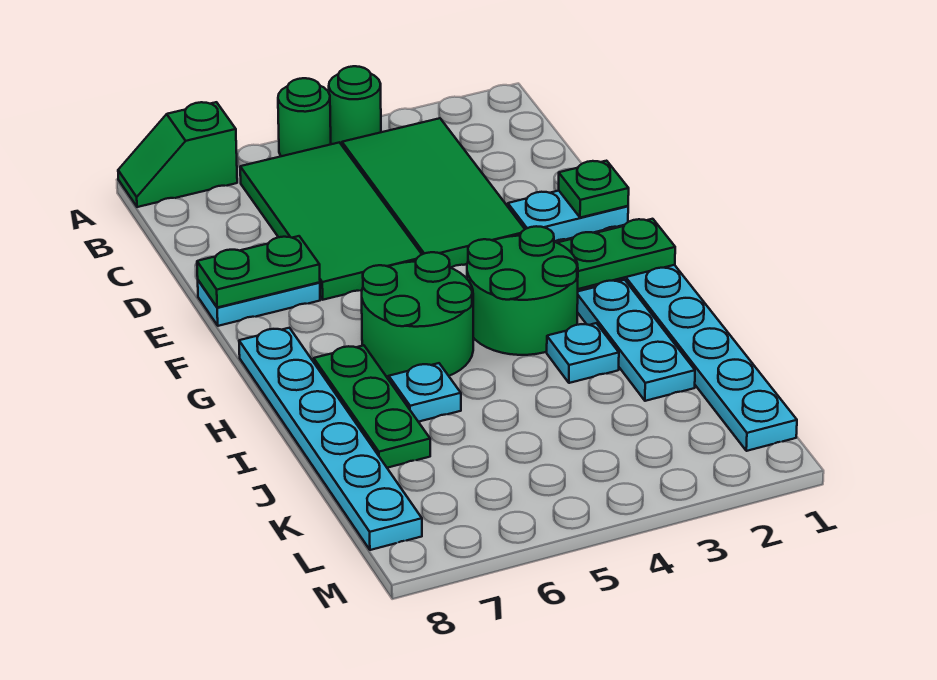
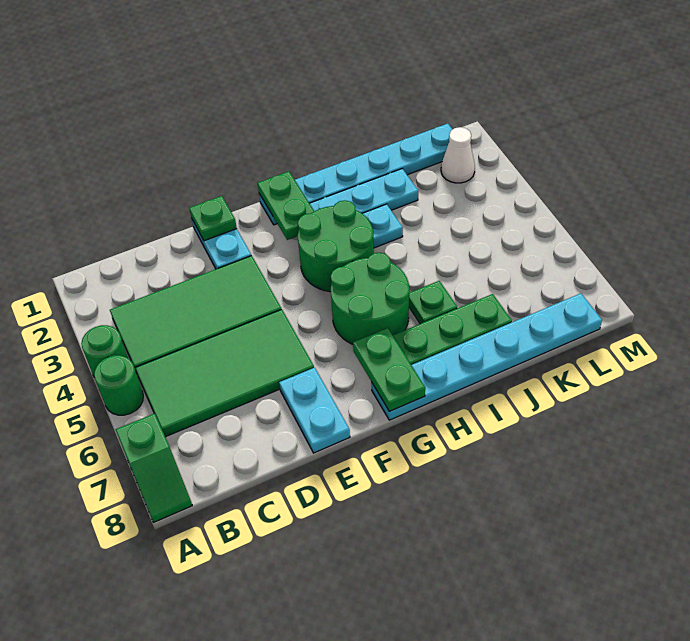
green 1x2 plate [197,236,320,307] -> green 1x2 plate moved to [353,328,425,411]
cyan 1x1 plate [389,363,461,422] -> green 1x1 plate [409,281,457,324]
none -> white 1x1 cone [441,127,475,183]

